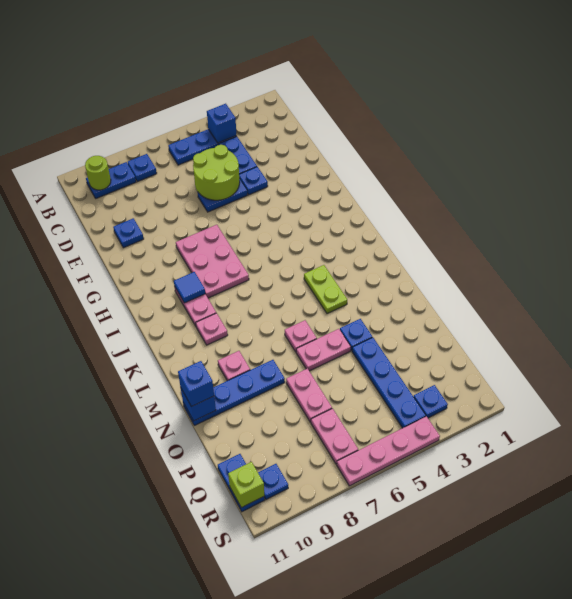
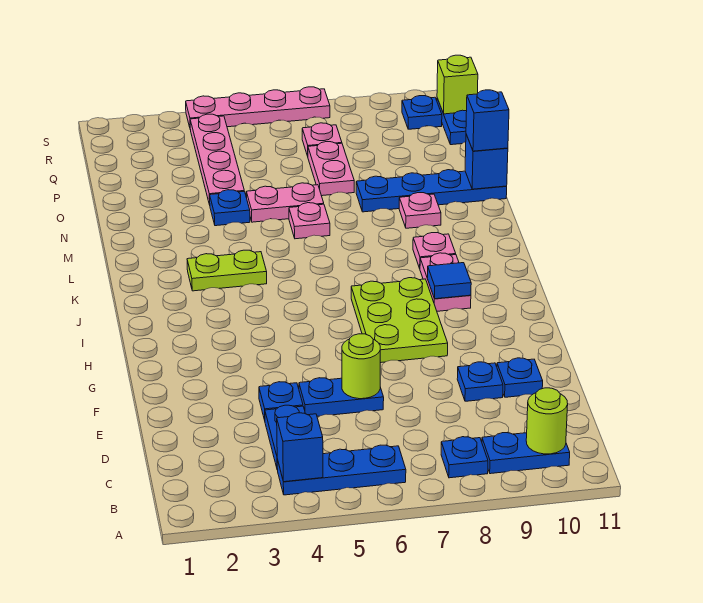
lime 2x2 round brick [193,145,240,200] -> lime 1x1 round brick [342,334,380,399]
pink 2x3 plate [176,225,249,298] -> lime 2x3 plate [351,278,448,363]
lime 1x2 plate [304,265,347,314] -> lime 1x2 plate turned to [187,250,267,291]
blue 1x4 plate [352,337,426,428] -> pink 1x4 plate [190,114,244,205]
pink 1x2 plate [311,409,358,464] -> pink 1x1 plate [302,123,342,156]
blue 1x1 plate [413,385,448,418] -> blue 1x1 plate moved to [457,362,503,401]

